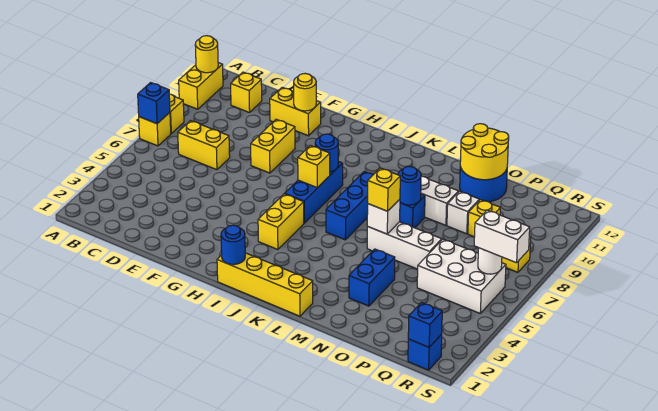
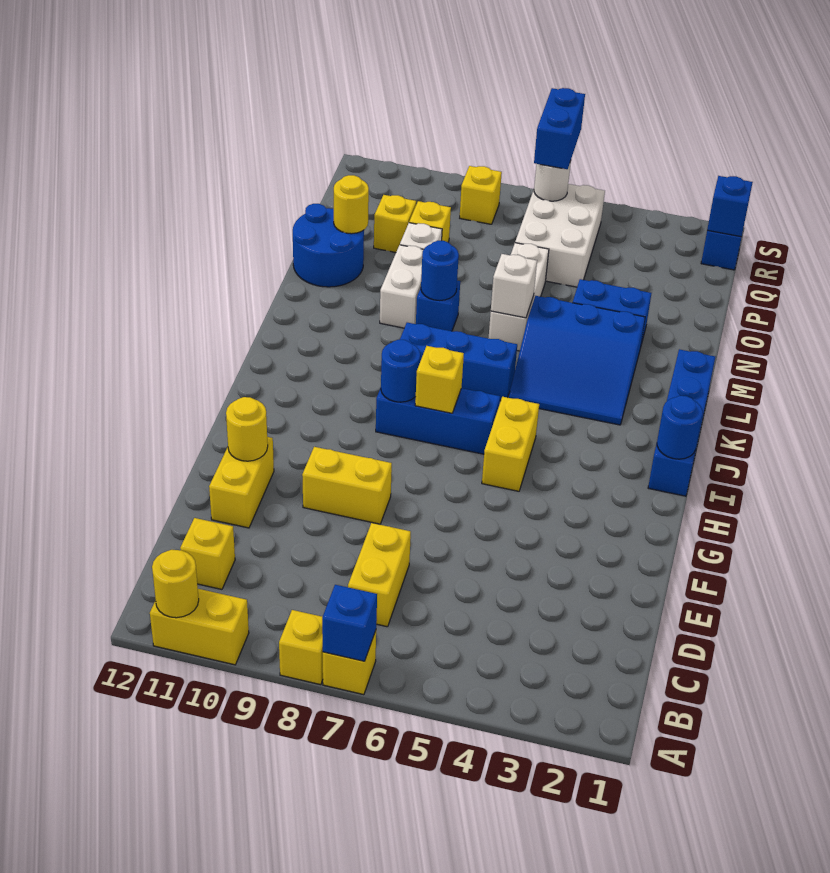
yellow 1x4 brick [217,253,313,316] -> blue 1x4 brick [648,349,715,496]
yellow 1x2 brick [258,194,304,250] -> yellow 1x2 brick turned to [482,397,539,491]
none -> blue 3x3 slope [509,296,645,425]
yellow 1x1 brick [368,168,400,211] -> yellow 1x1 brick moved to [374,195,416,252]
yellow 2x2 round brick [460,124,509,180] -> yellow 1x1 round brick [334,175,369,234]
white 1x2 brick [474,210,530,263] -> blue 1x2 brick [534,88,585,169]

